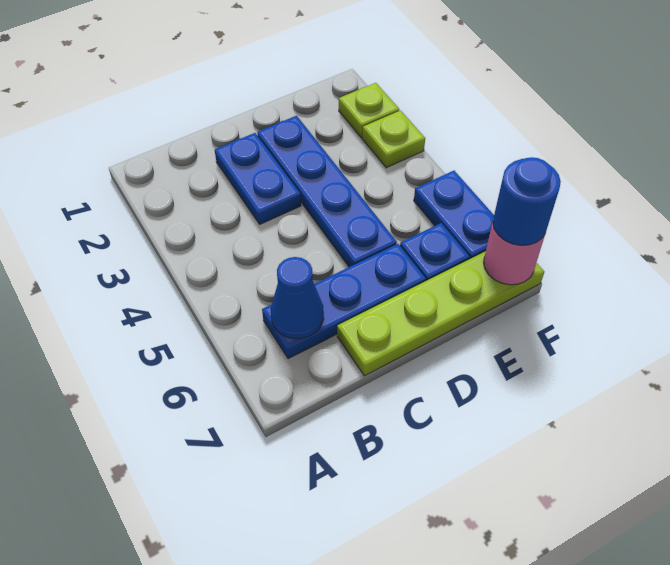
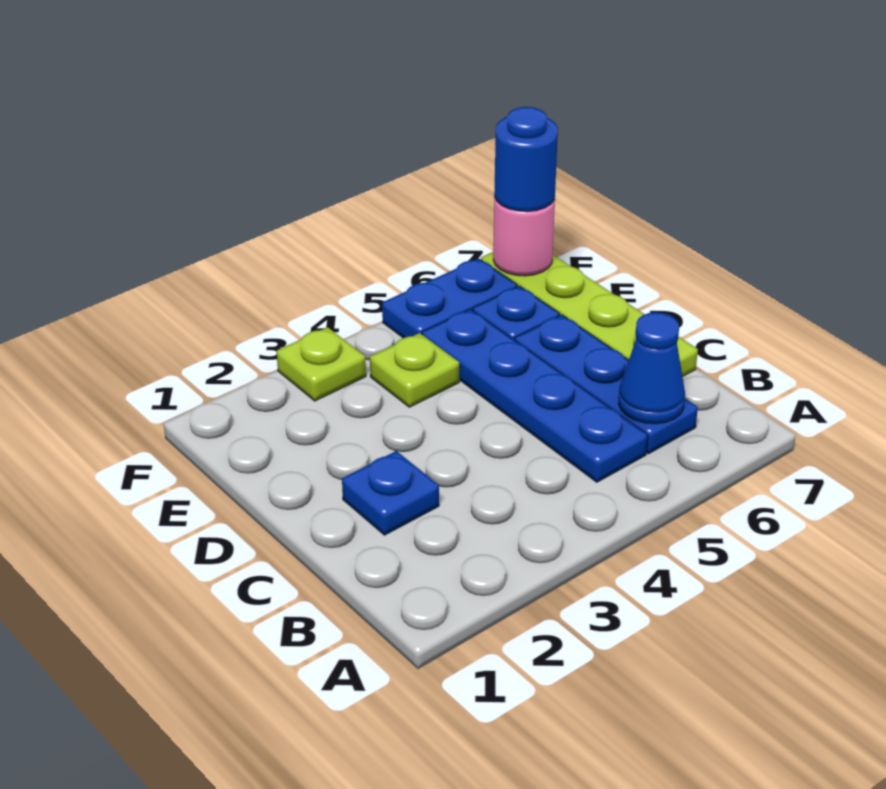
blue 1x2 plate [215,133,301,224] -> blue 1x1 plate [342,451,439,535]
blue 1x4 plate [257,116,397,267] -> blue 1x4 plate turned to [422,309,648,482]
lime 1x1 plate [339,83,399,138] -> lime 1x1 plate moved to [370,333,459,407]

